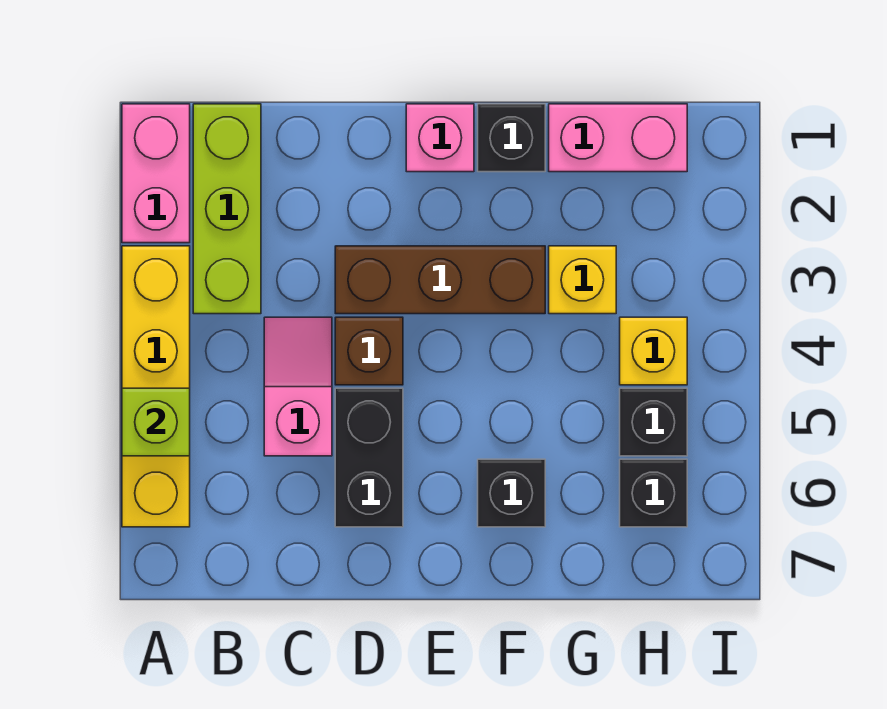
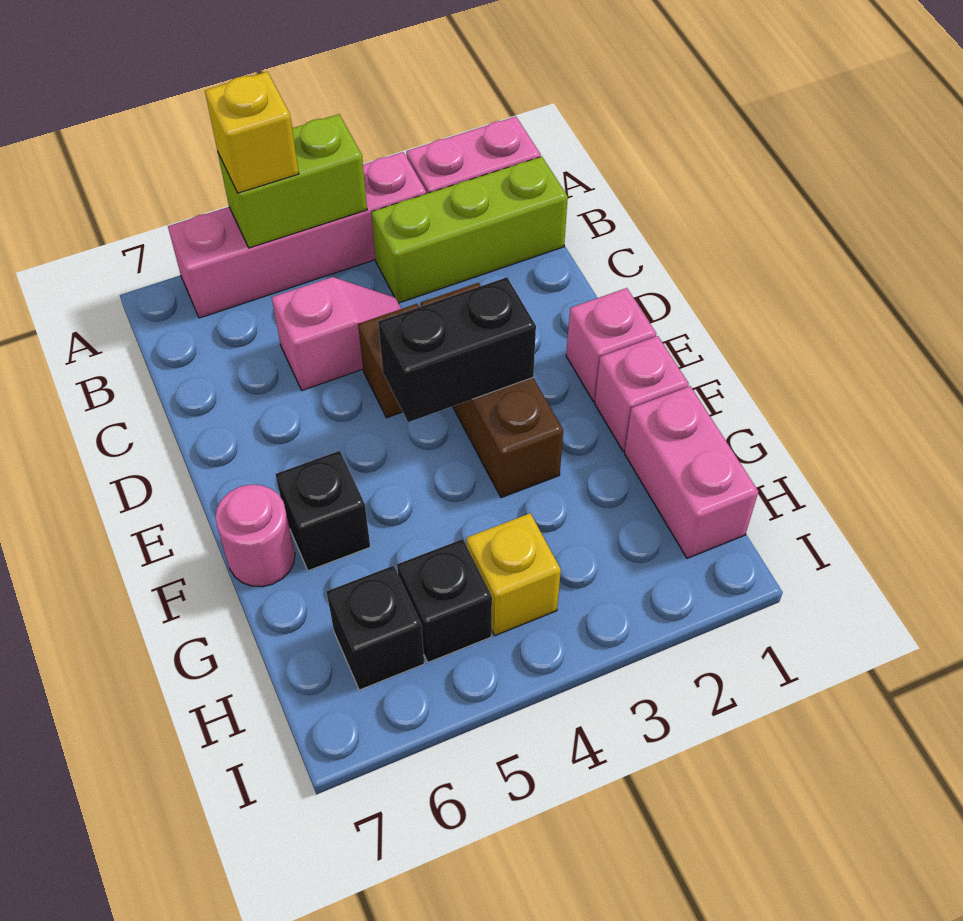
yellow 1x4 brick [122,246,190,527] -> pink 1x4 brick [168,152,426,318]
lime 1x1 brick [122,388,190,456] -> lime 1x2 brick [218,114,367,248]
black 1x2 brick [335,388,403,527] -> black 1x2 brick moved to [378,277,536,422]
black 1x1 brick [478,104,545,172] -> pink 1x1 brick [595,336,689,451]
none -> pink 1x1 round brick [215,485,295,587]
yellow 1x1 brick [549,246,616,314] -> yellow 1x1 brick moved to [205,72,299,193]

